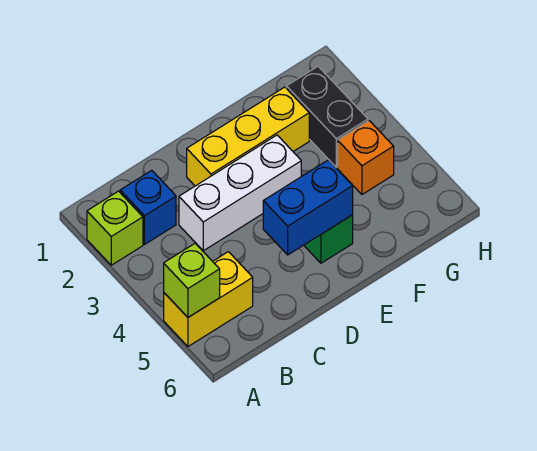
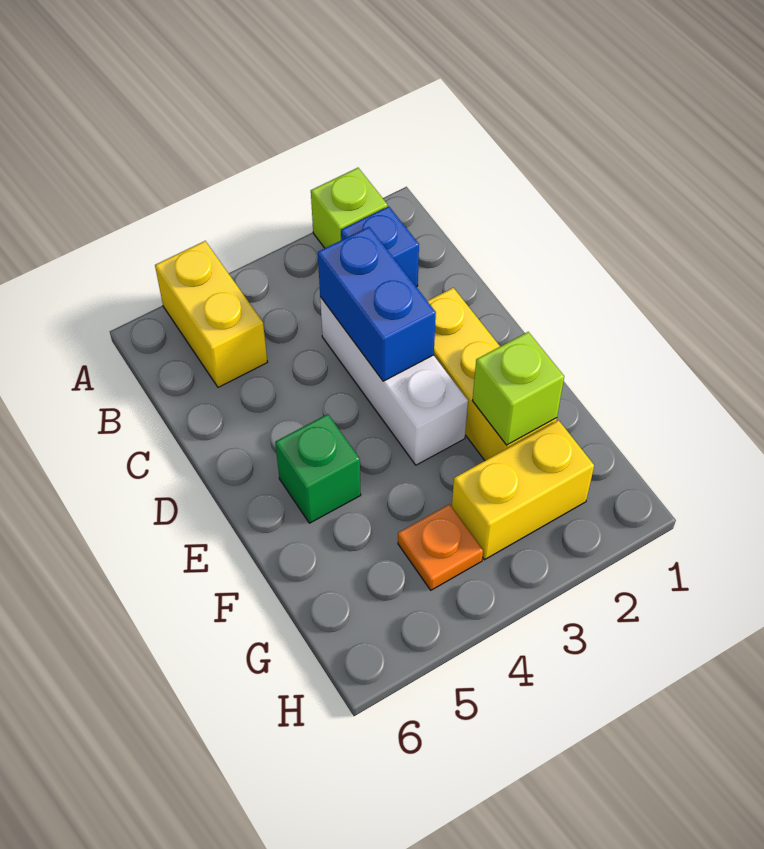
lime 1x1 brick [164,243,220,317] -> lime 1x1 brick moved to [472,332,564,445]
blue 1x2 brick [263,160,353,255] -> blue 1x2 brick moved to [318,227,436,381]
black 1x2 brick [286,67,368,167] -> yellow 1x2 brick [452,420,594,560]
orange 1x1 brick [338,121,394,194] -> orange 1x1 plate [398,504,483,590]

